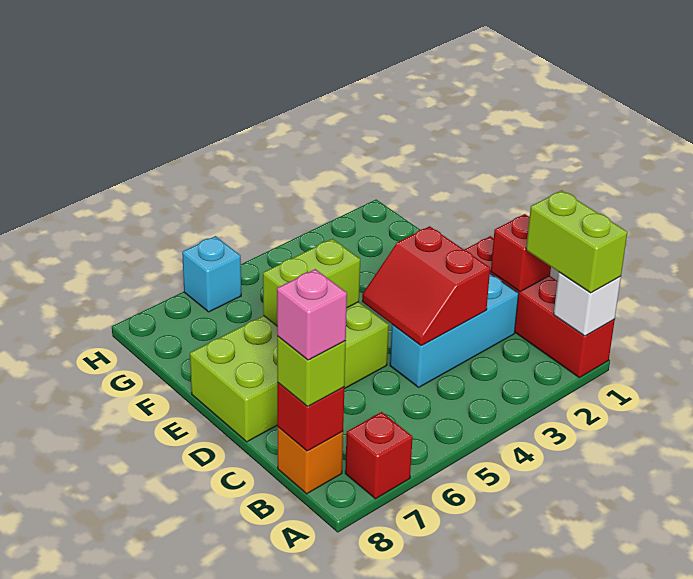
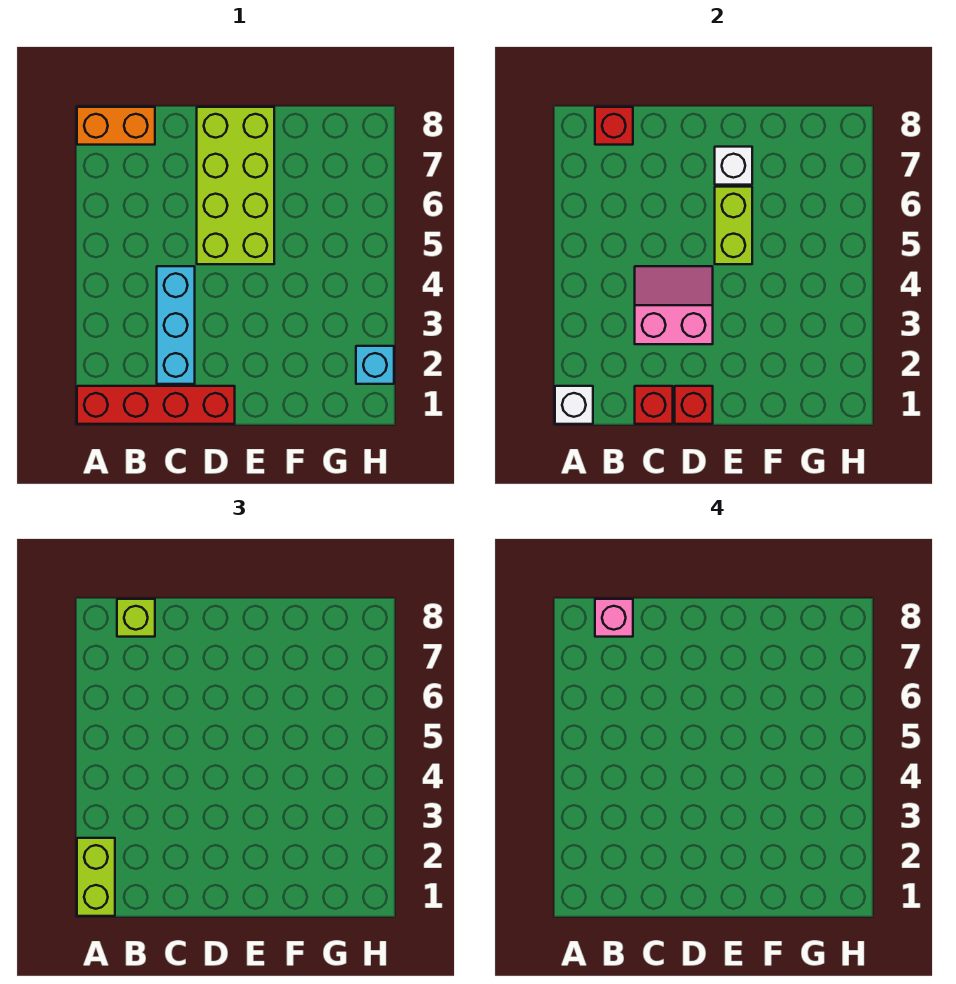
lime 1x2 brick [526,190,627,293] -> lime 1x2 brick turned to [77,838,115,916]
red 1x1 brick [345,412,413,499] -> red 1x1 brick moved to [675,386,713,424]
orange 1x1 brick [278,427,343,494] -> orange 1x2 brick [77,107,155,145]
red 2x2 slope [362,226,490,346] -> pink 2x2 slope [635,266,713,344]
none -> white 1x1 brick [715,147,752,185]
cyan 1x1 brick [182,236,241,312] -> cyan 1x1 brick moved to [356,346,394,384]

